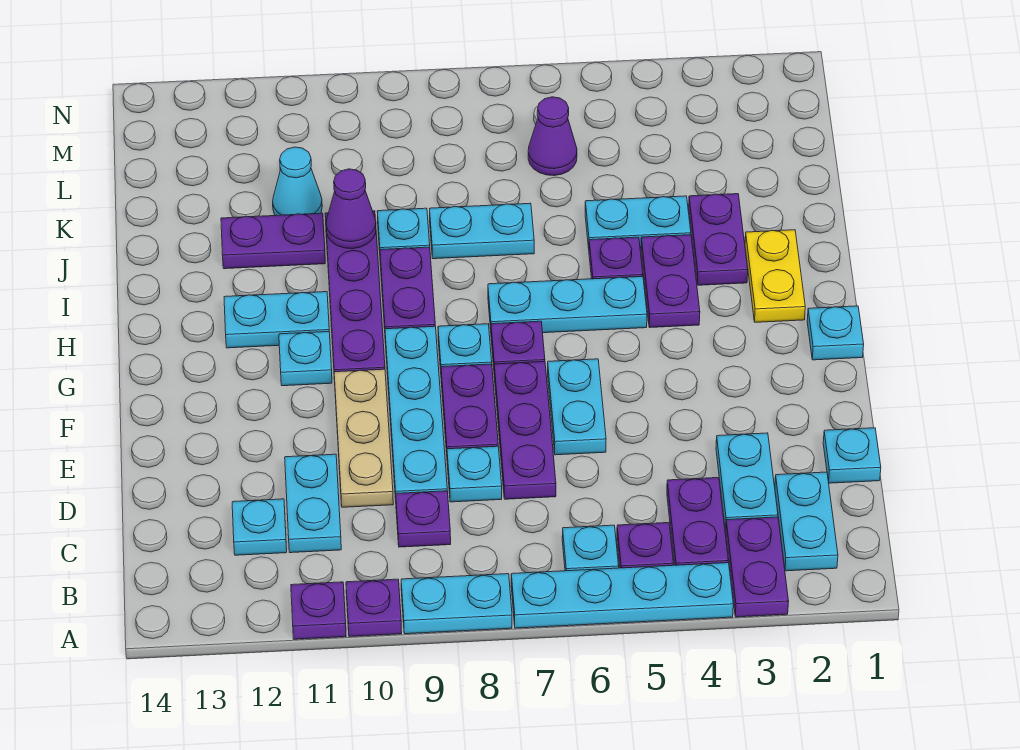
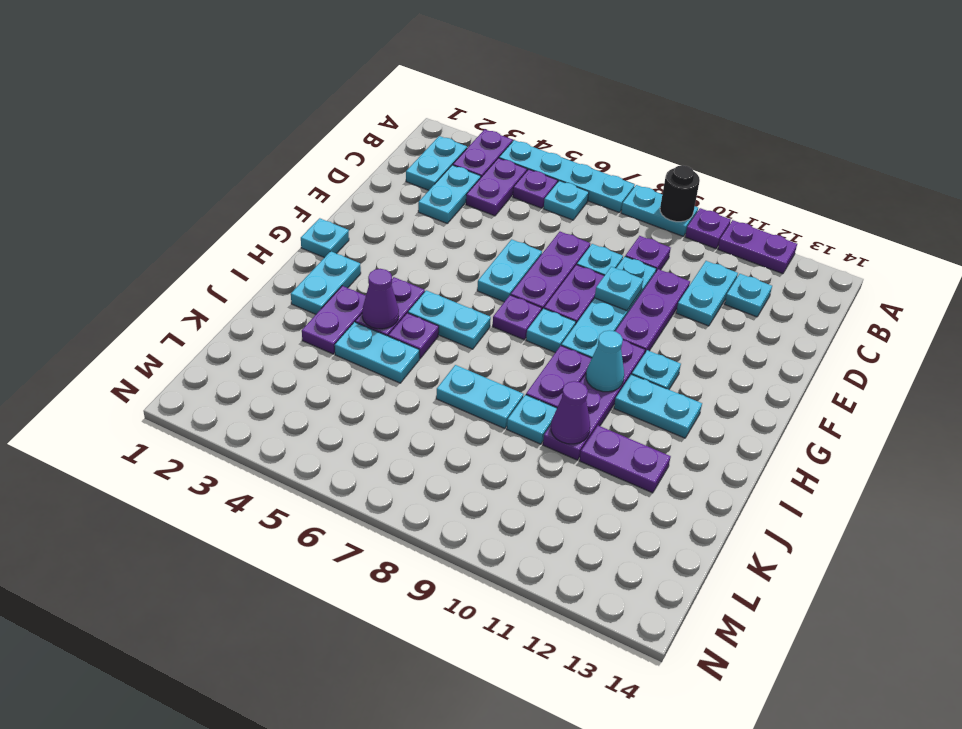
none -> black 1x1 round brick [660,165,700,222]
purple 1x1 plate [291,582,346,639] -> purple 1x2 plate [718,220,797,274]
cyan 1x1 plate [823,428,881,483] -> cyan 1x1 plate moved to [595,267,643,311]
tan 1x3 plate [334,369,393,507] -> purple 1x3 plate [615,269,690,352]
yellow 1x2 plate [745,230,805,322] -> cyan 1x2 plate [291,251,361,314]
cyan 1x3 plate [488,276,647,333] -> cyan 1x2 plate [408,290,491,349]
cyan 1x1 cone [273,147,322,216] -> cyan 1x1 cone moved to [586,330,624,392]
purple 1x1 cone [528,97,577,176] -> purple 1x1 cone moved to [362,269,399,329]

